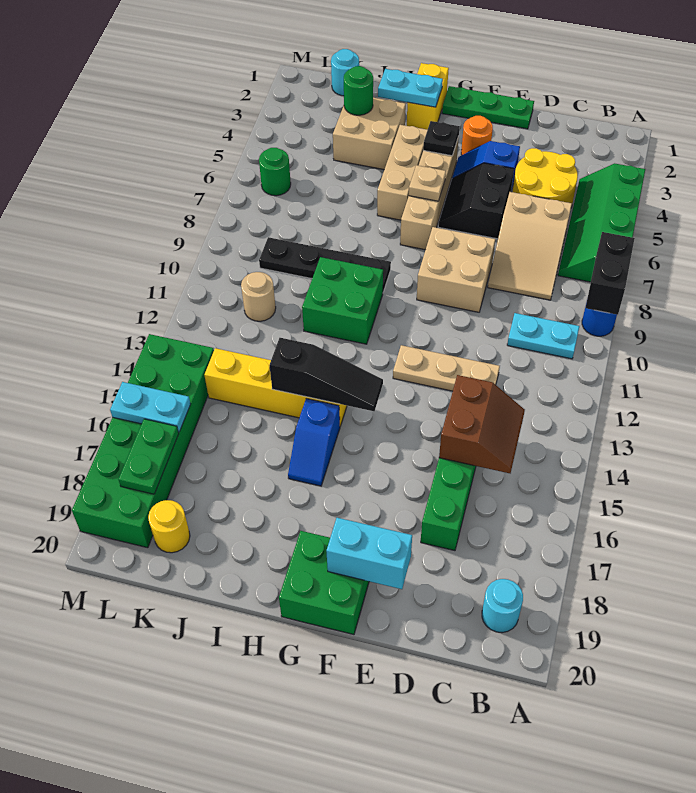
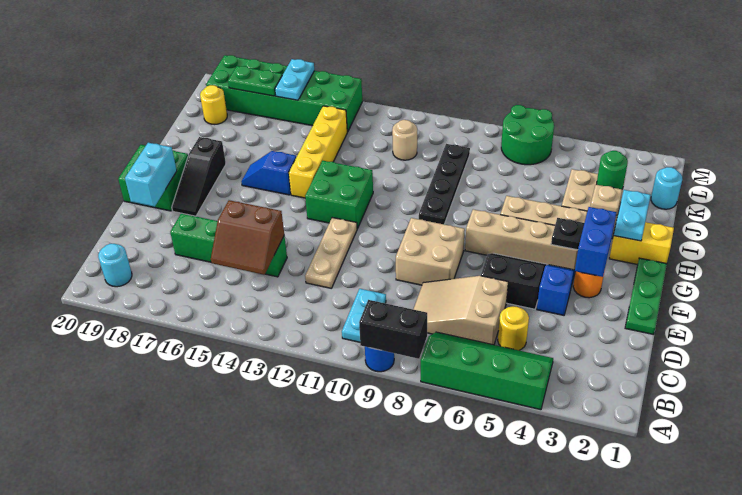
yellow 2x2 round brick [513,148,578,207] -> yellow 1x1 round brick [498,307,529,350]
none -> blue 1x2 brick [575,207,617,277]
tan 1x1 plate [409,165,446,201] -> tan 1x1 plate moved to [590,185,622,215]
black 1x3 slope [269,338,383,411] -> black 1x3 slope moved to [172,137,226,216]
green 2x2 brick [302,257,383,344] -> green 2x2 brick moved to [305,161,373,229]
green 1x1 round brick [259,148,291,196] -> green 2x2 round brick [501,105,554,165]

